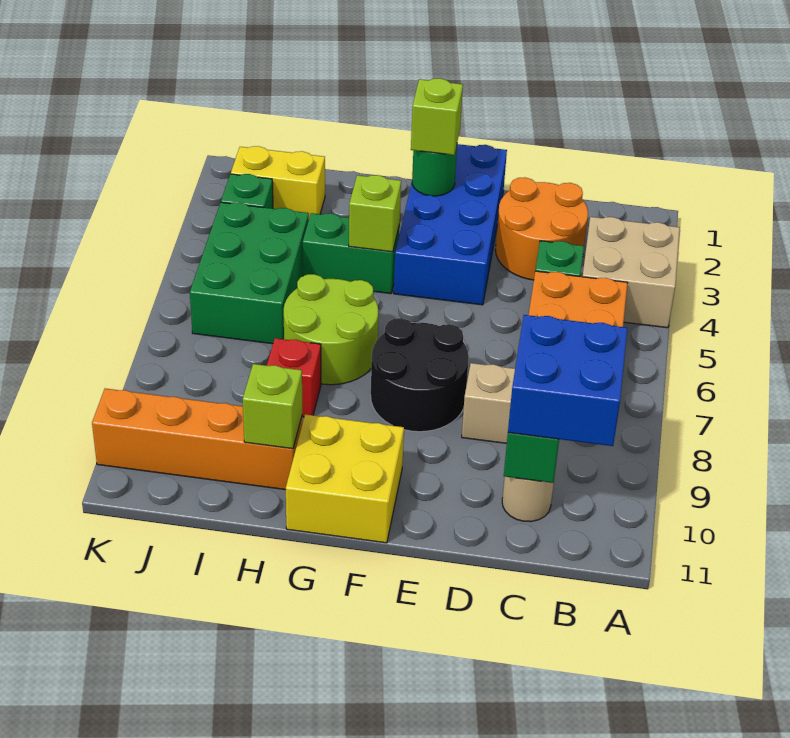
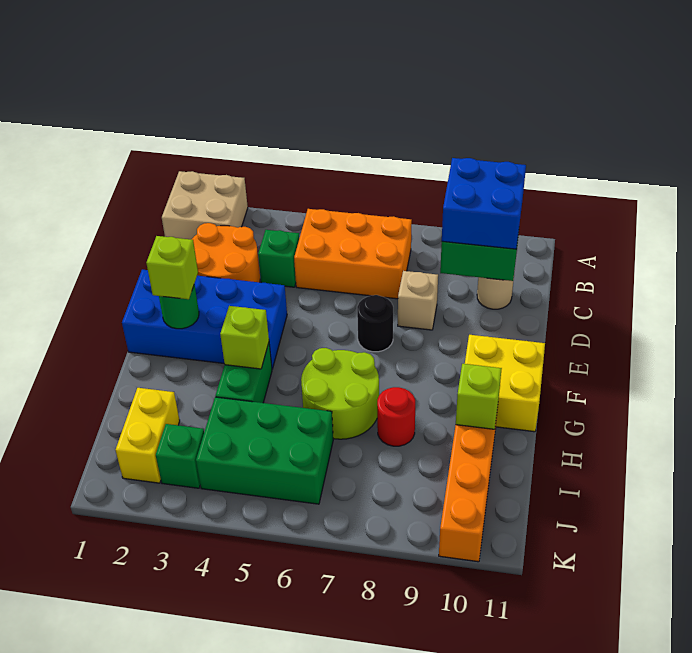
tan 2x2 brick [583,217,680,328] -> tan 2x2 brick moved to [162,171,248,239]
black 2x2 round brick [371,318,469,432] -> black 1x1 round brick [357,295,393,352]
red 1x1 brick [267,338,321,417] -> red 1x1 round brick [377,387,415,446]

